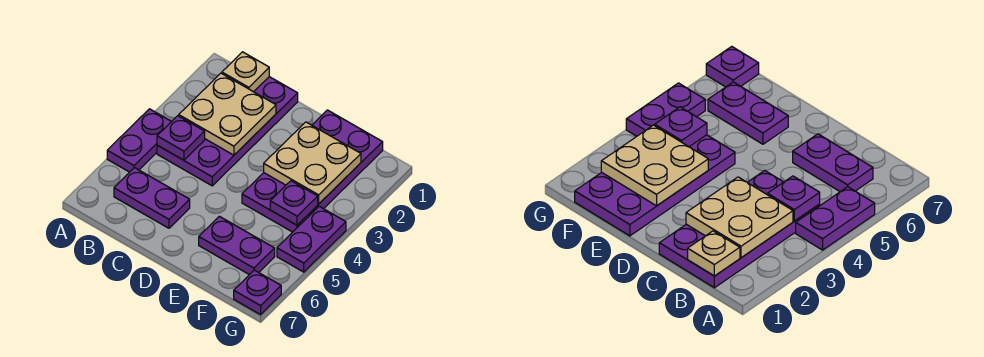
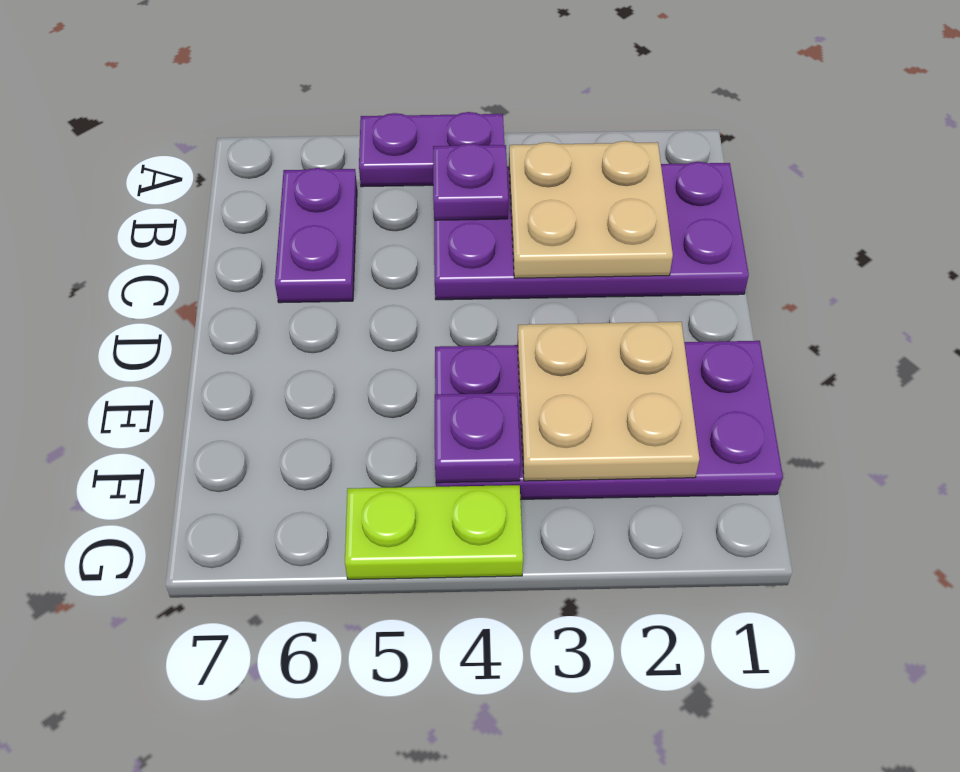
tan 1x1 plate [222,52,269,92] -> none
purple 1x2 plate [199,216,275,275] -> none
purple 1x2 plate [277,206,346,272] -> lime 1x2 plate [345,485,523,579]
purple 1x1 plate [234,270,281,315] -> none

